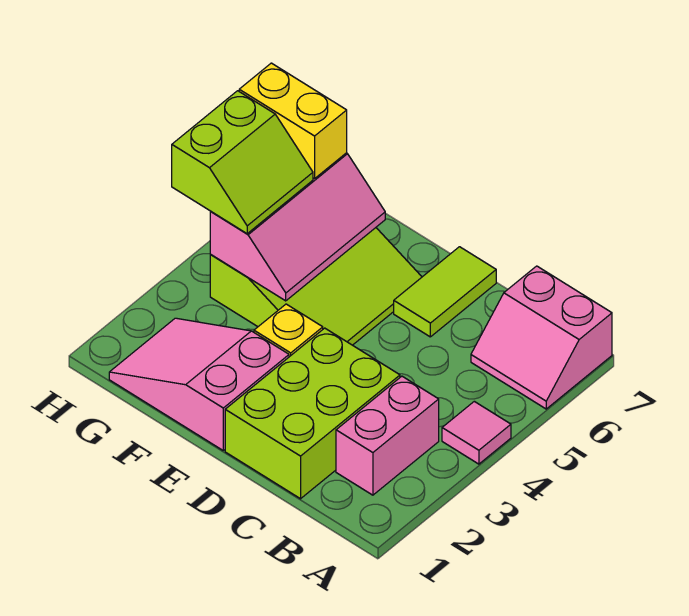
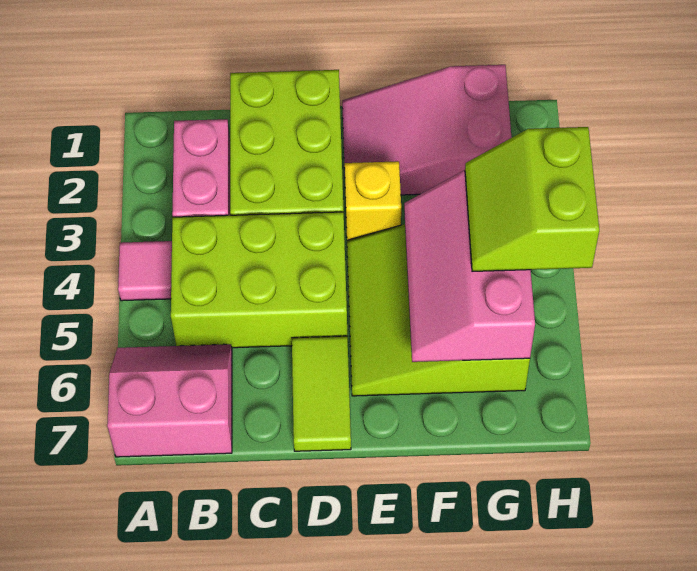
none -> lime 2x3 brick [171,212,347,348]
pink 2x3 slope [109,318,289,450] -> pink 2x3 slope turned to [342,65,512,195]
yellow 1x2 brick [239,63,347,179] -> none

